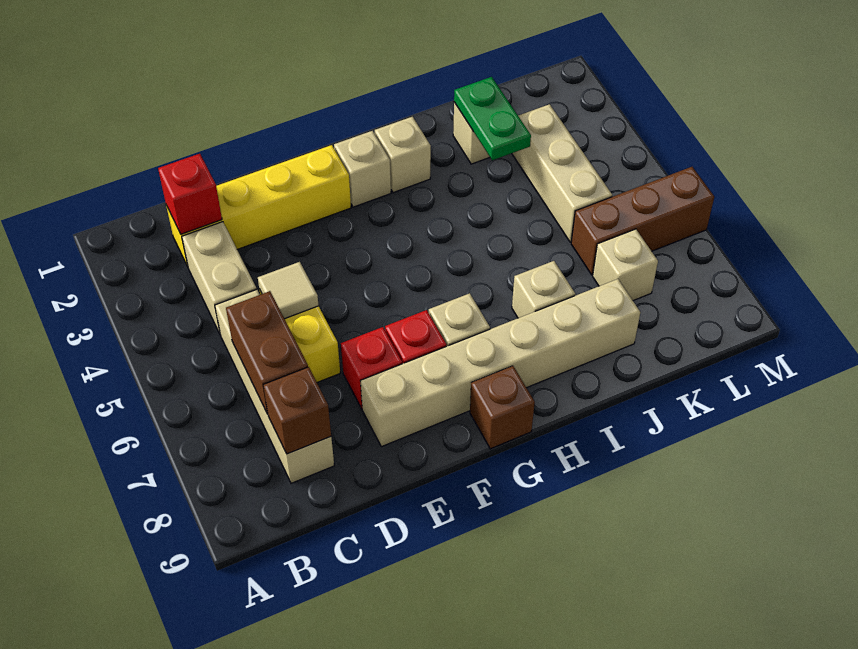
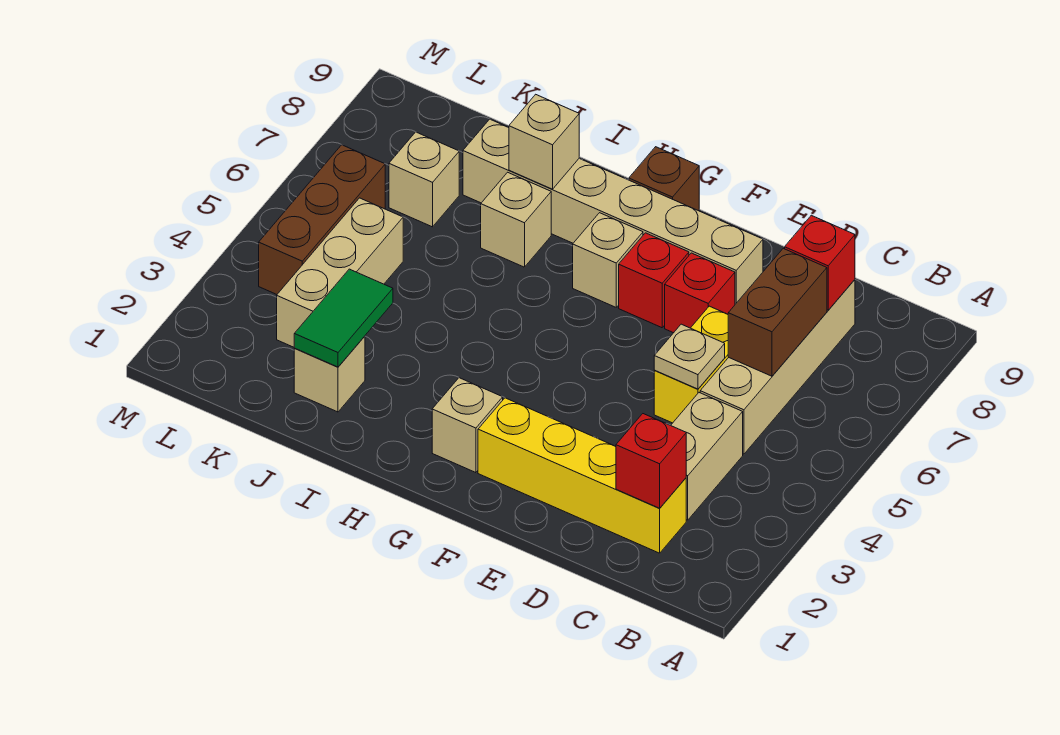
brown 1x1 brick [263,367,331,454] -> red 1x1 brick [785,215,855,310]
tan 1x1 tile [258,262,319,319] -> tan 1x1 plate [654,324,725,389]
tan 1x1 brick [375,117,431,193] -> tan 1x1 brick moved to [509,94,579,189]
green 1x2 plate [454,77,531,160] -> green 1x2 tile [294,269,393,367]
brown 1x3 brick [571,167,714,275] -> brown 1x3 brick turned to [259,145,385,294]

